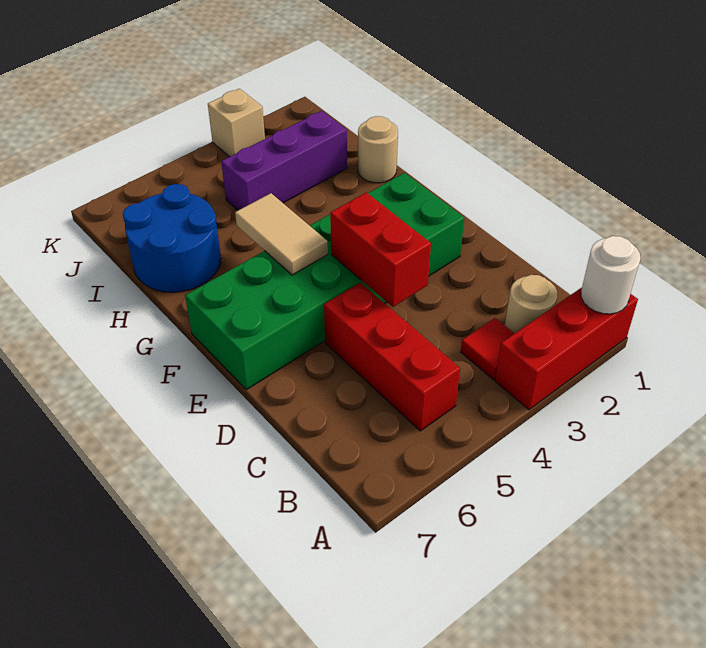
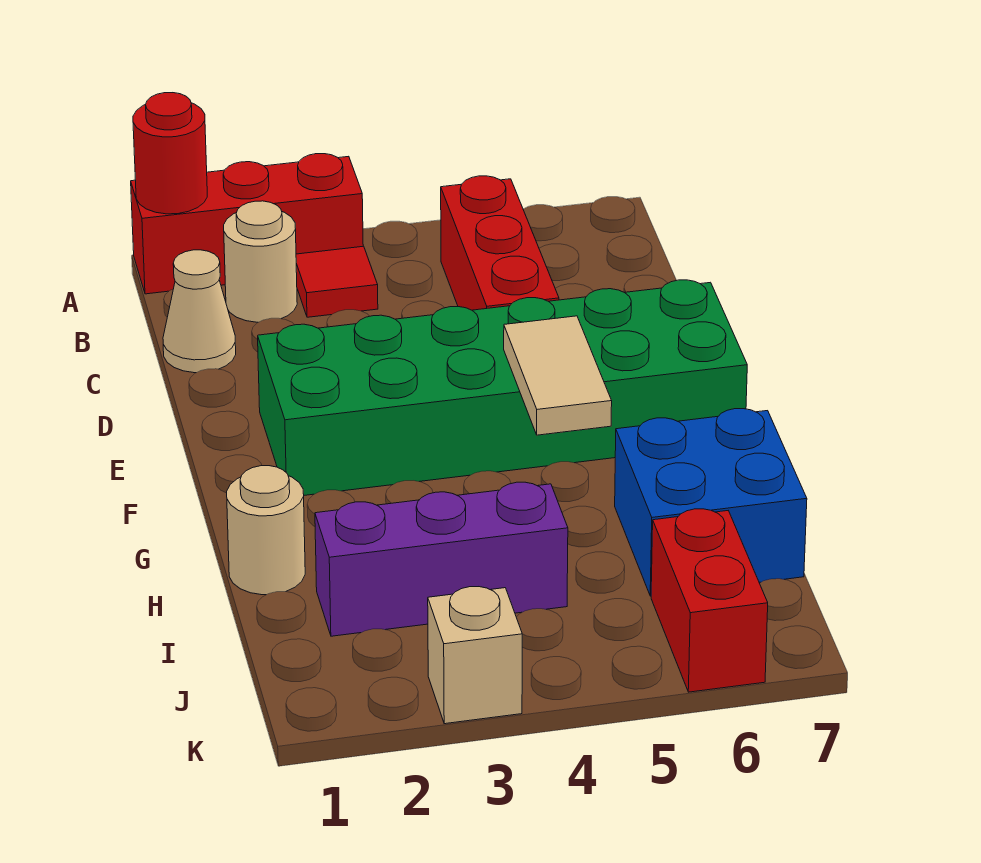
white 1x1 round brick [581,236,641,314] -> red 1x1 round brick [133,93,207,214]
none -> tan 1x1 cone [163,250,236,373]
red 1x2 brick [330,192,431,307] -> red 1x2 brick moved to [651,509,768,692]
blue 2x2 round brick [123,184,221,292] -> blue 2x2 brick [615,409,807,596]

